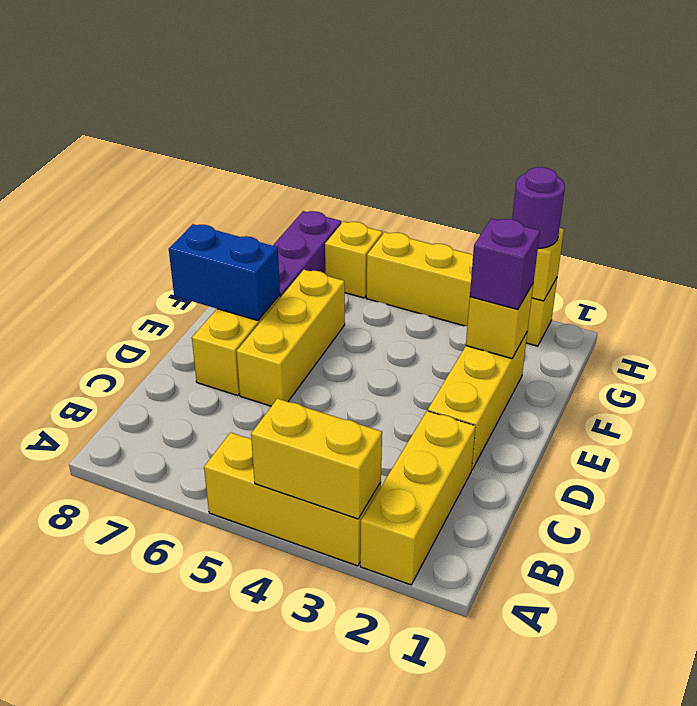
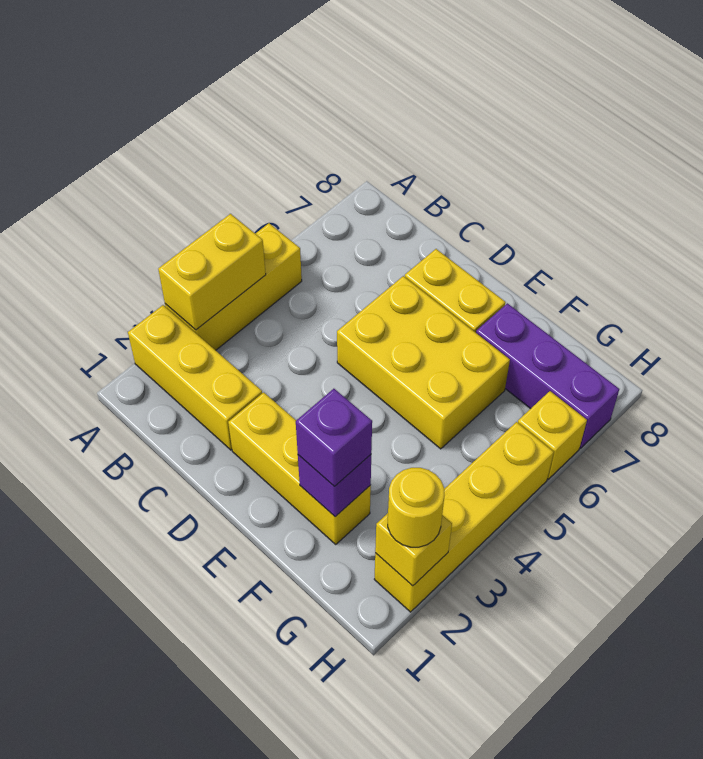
yellow 1x3 brick [236,270,345,406] -> yellow 2x3 brick [337,276,510,449]
blue 1x2 brick [169,224,280,320] -> none
yellow 1x1 brick [466,284,533,359] -> purple 1x1 brick [298,455,371,517]
purple 1x1 round brick [512,167,565,248] -> yellow 1x1 round brick [388,468,444,547]

